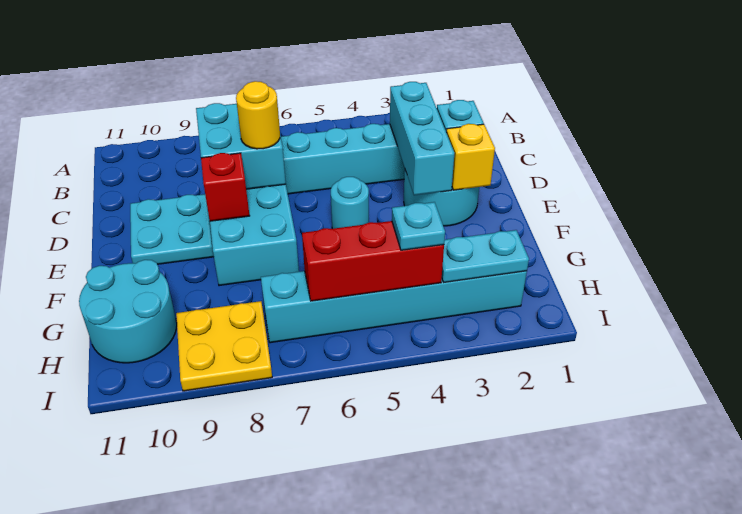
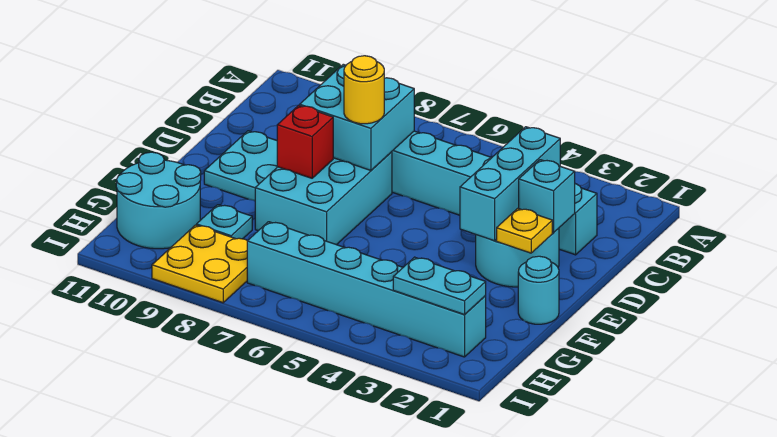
yellow 1x1 brick [446,124,495,190] -> yellow 1x1 plate [497,208,552,253]
cyan 1x1 round brick [331,177,369,229] -> cyan 1x1 round brick moved to [518,256,559,324]
red 1x3 brick [302,221,444,301] -> none
cyan 1x1 plate [392,202,445,250] -> cyan 1x1 plate moved to [197,205,252,239]

